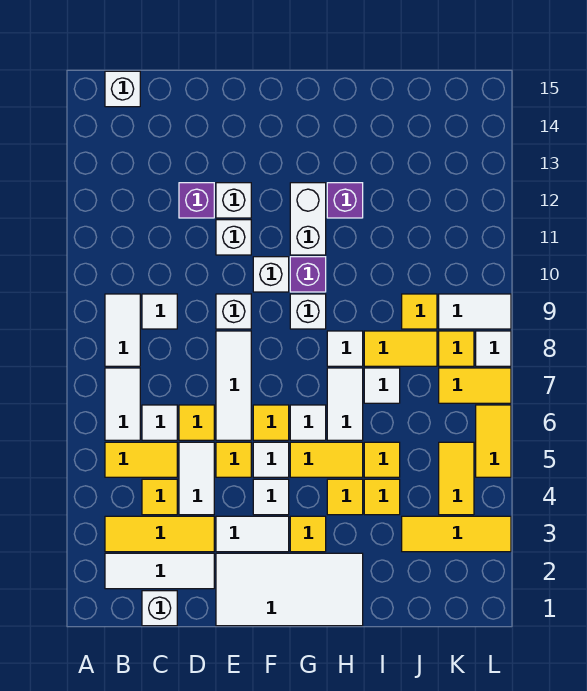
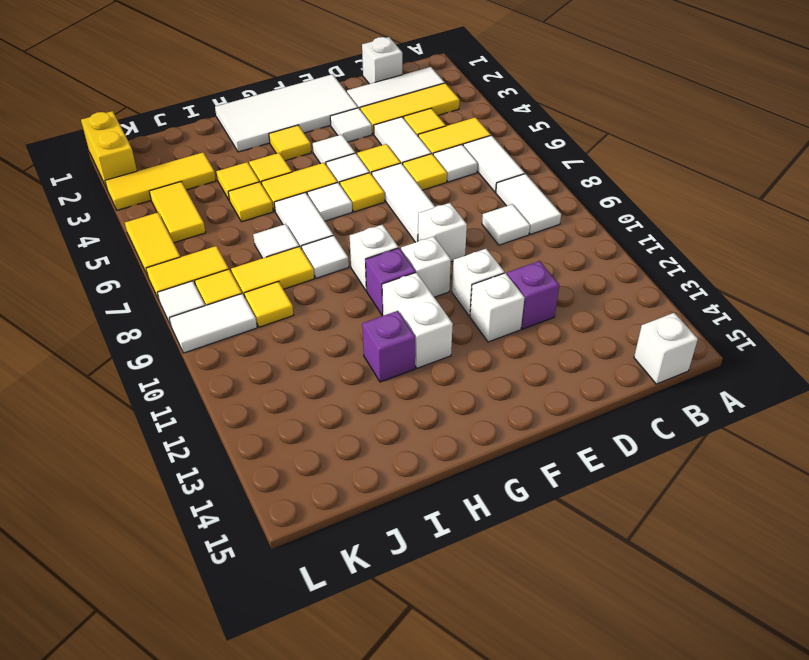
white 1x2 tile [216,516,289,552] -> white 1x1 tile [330,108,372,142]
none -> yellow 1x2 brick [81,111,137,188]

